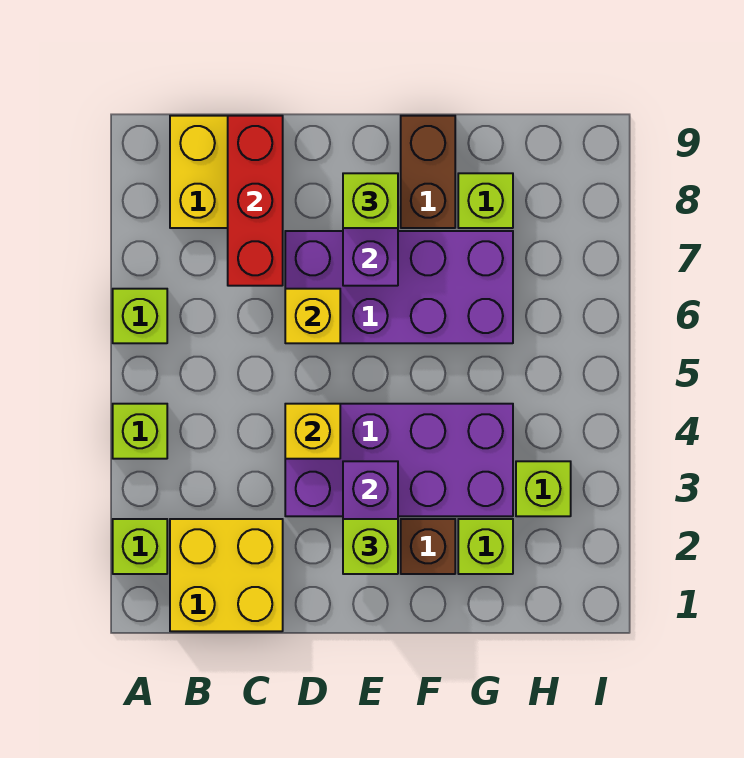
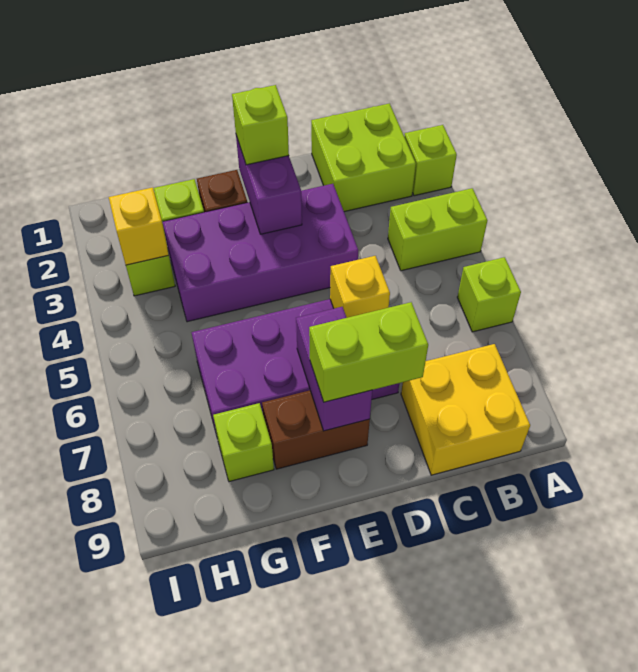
lime 1x1 brick [113,404,167,459] -> lime 1x2 brick [388,188,487,271]
yellow 2x2 brick [170,519,283,631] -> lime 2x2 brick [311,103,416,212]
red 1x3 brick [228,116,283,286] -> none
yellow 1x1 brick [285,404,340,459] -> yellow 1x1 brick moved to [109,187,169,265]
lime 1x1 brick [343,173,398,228] -> lime 1x2 brick [309,302,428,402]
brown 1x2 brick [401,116,455,228] -> brown 1x2 brick turned to [262,390,370,469]

